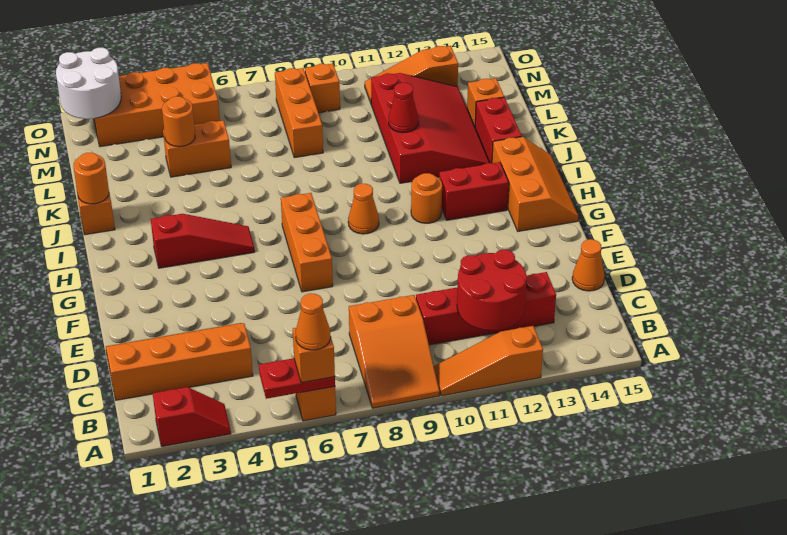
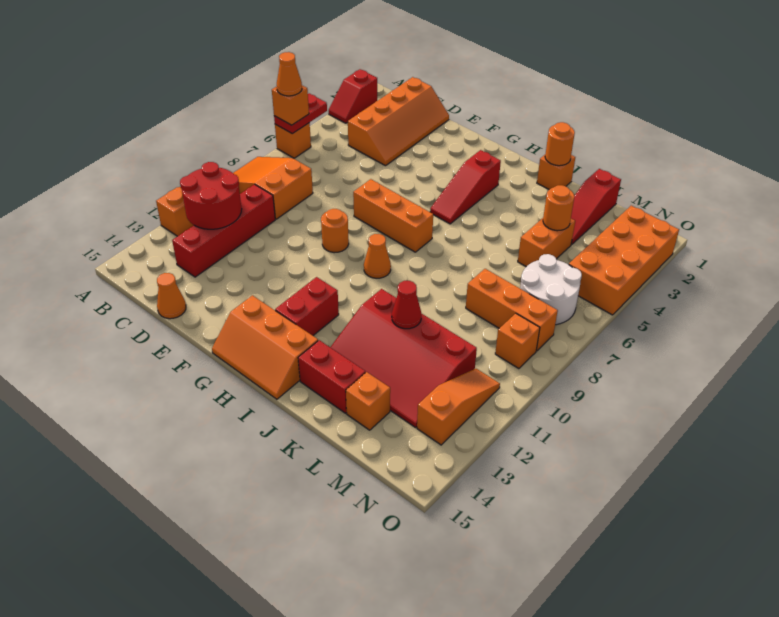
orange 1x1 round brick [411,173,442,223] -> orange 1x1 round brick moved to [321,209,349,253]
none -> red 1x3 slope [571,169,621,245]
white 2x2 round brick [56,48,121,119] -> white 2x2 round brick moved to [520,254,582,325]

